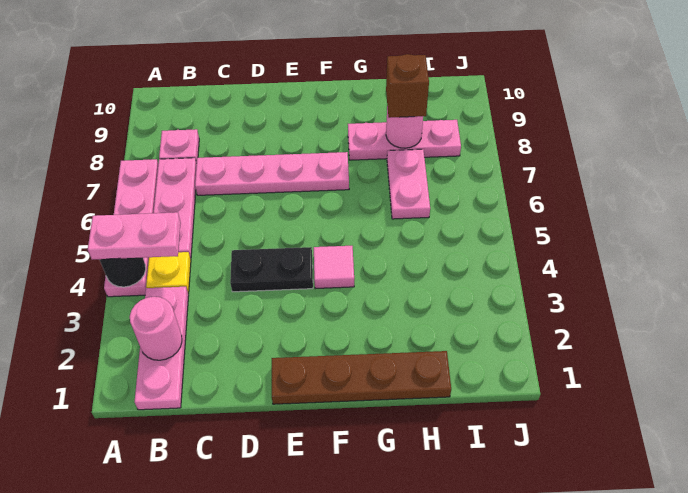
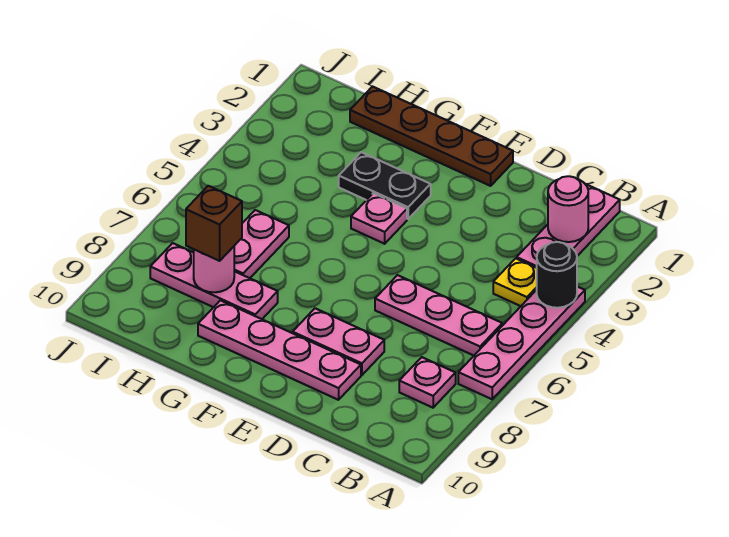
pink 1x2 plate [88,212,181,260] -> pink 1x2 plate moved to [293,308,384,375]
pink 1x3 plate [154,158,197,259] -> pink 1x3 plate turned to [375,275,502,356]
pink 1x4 plate [195,152,349,195] -> pink 1x4 plate moved to [198,300,361,400]
black 1x2 plate [230,247,313,292] -> black 1x2 plate moved to [339,152,431,219]
pink 1x1 tile [314,246,354,289] -> pink 1x1 plate [351,193,407,244]

